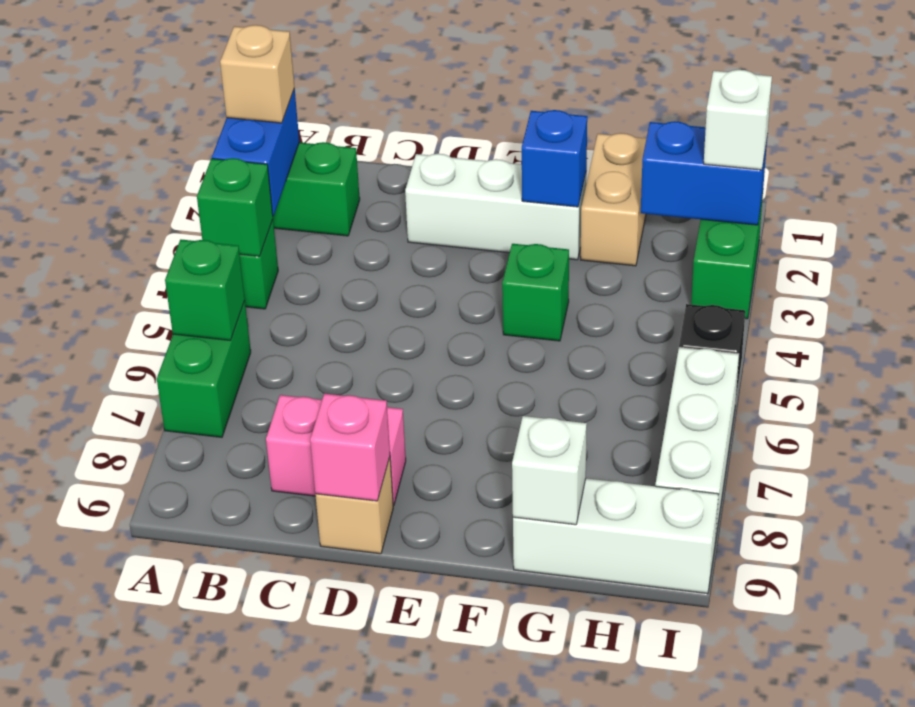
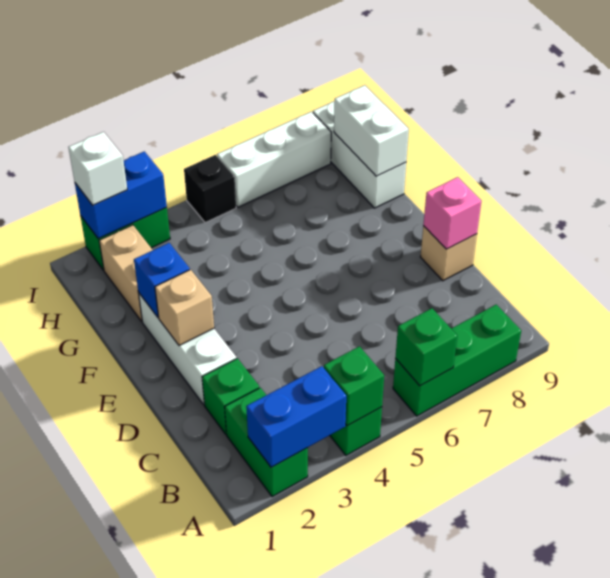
tan 1x1 brick [220,25,295,123] -> tan 1x1 brick moved to [155,270,214,346]
green 1x2 brick [157,301,251,437] -> green 1x3 brick [393,305,521,416]
pink 1x2 brick [266,395,406,505] -> none
green 1x1 brick [502,244,569,341] -> green 1x1 brick moved to [202,358,259,434]
tan 1x2 brick [581,133,646,266] -> tan 1x2 brick turned to [99,225,152,321]
white 1x1 brick [512,416,587,525] -> white 1x2 brick [334,85,409,176]
blue 1x2 brick [641,121,767,225] -> blue 1x2 brick turned to [75,151,167,239]

